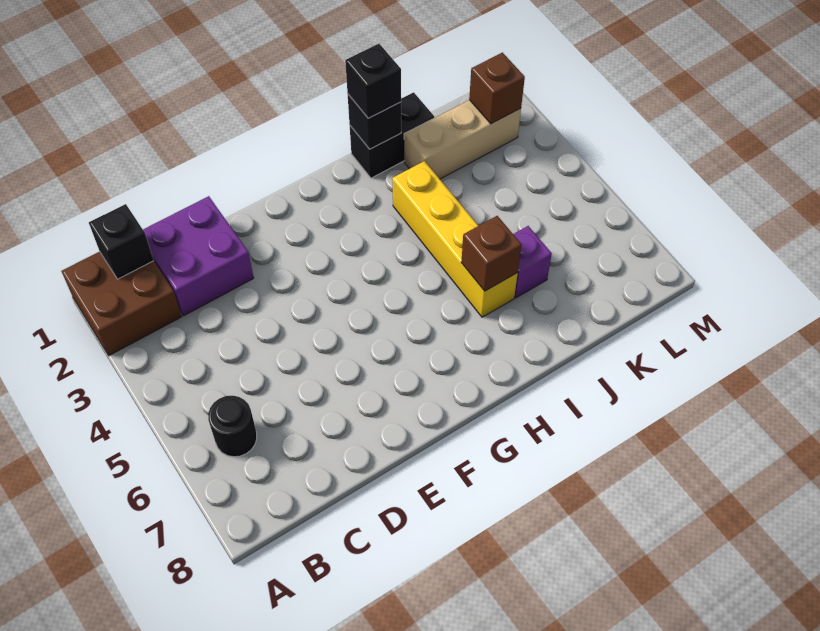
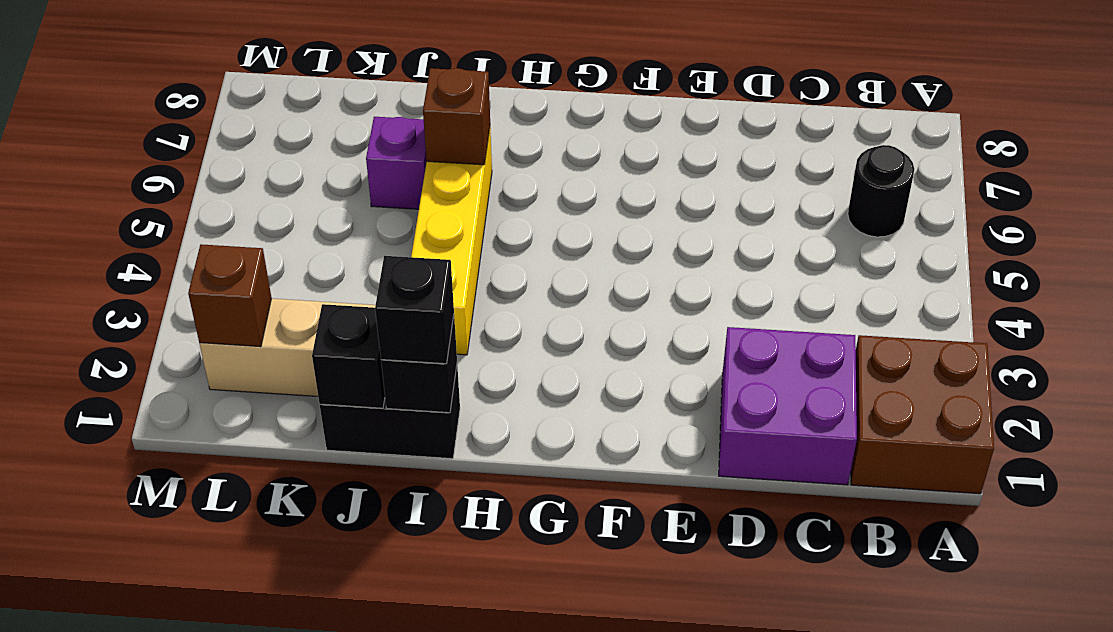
black 1x1 brick [89,204,154,279] -> black 1x1 brick moved to [312,304,385,408]

